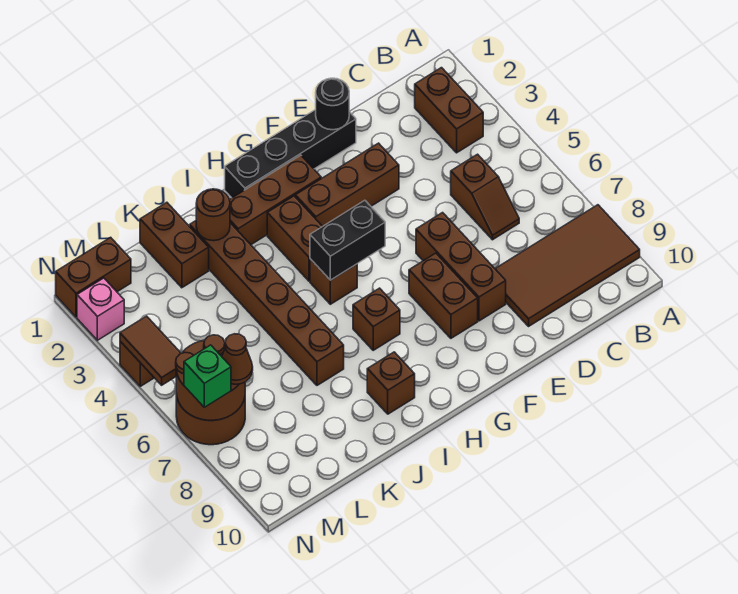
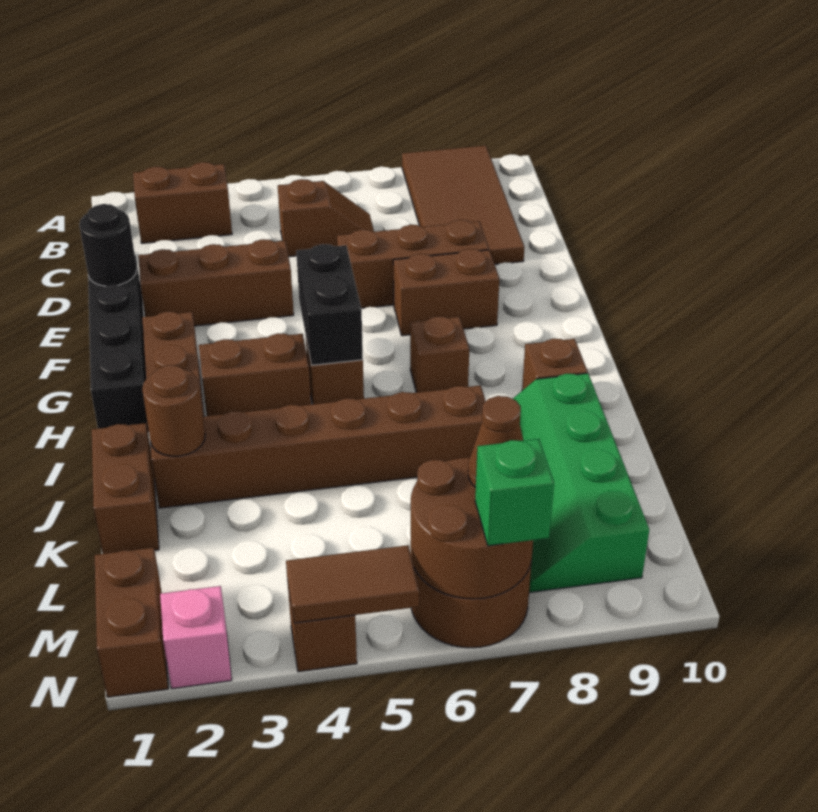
brown 1x3 brick [295,143,399,226] -> brown 1x3 brick turned to [138,239,294,326]
none -> green 2x4 slope [513,373,649,593]
brown 1x2 brick [140,202,209,288] -> brown 1x2 brick turned to [92,423,159,554]

